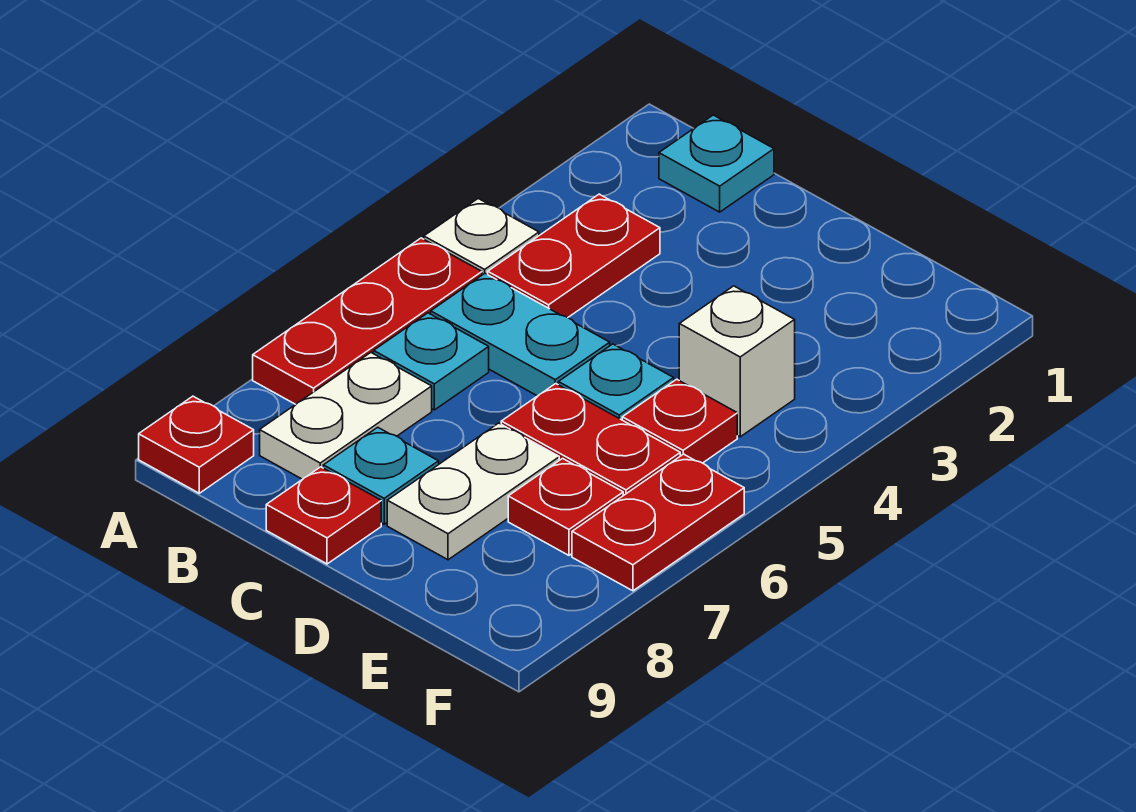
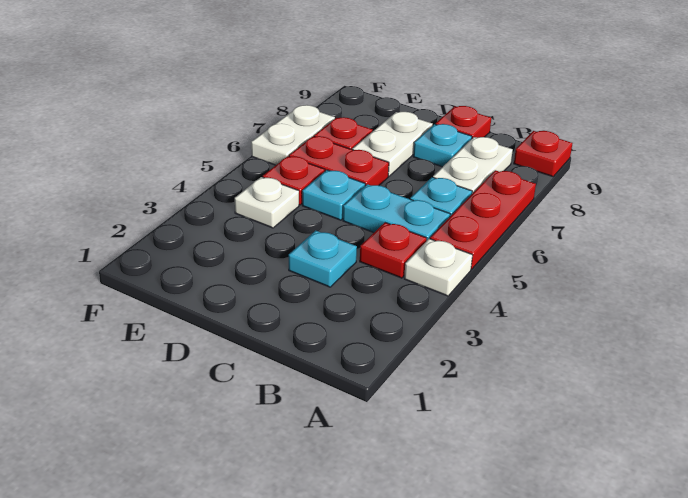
cyan 1x1 plate [659,115,774,212] -> cyan 1x1 plate moved to [289,230,357,287]
red 1x2 plate [488,194,660,317] -> red 1x1 plate [360,223,427,278]
white 1x1 brick [679,286,795,437] -> white 1x1 plate [235,177,299,228]
red 1x2 plate [572,454,744,591] -> white 1x2 plate [251,105,335,165]

